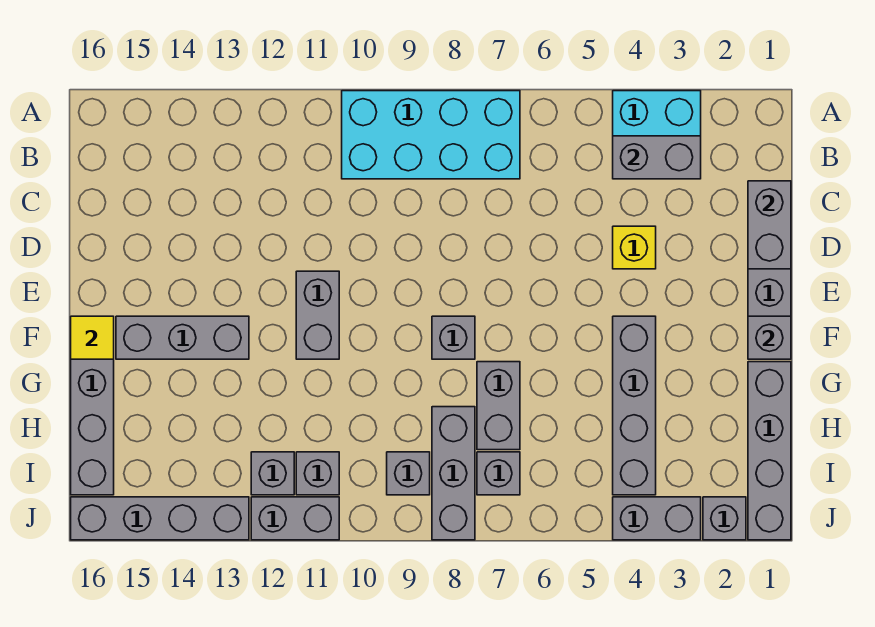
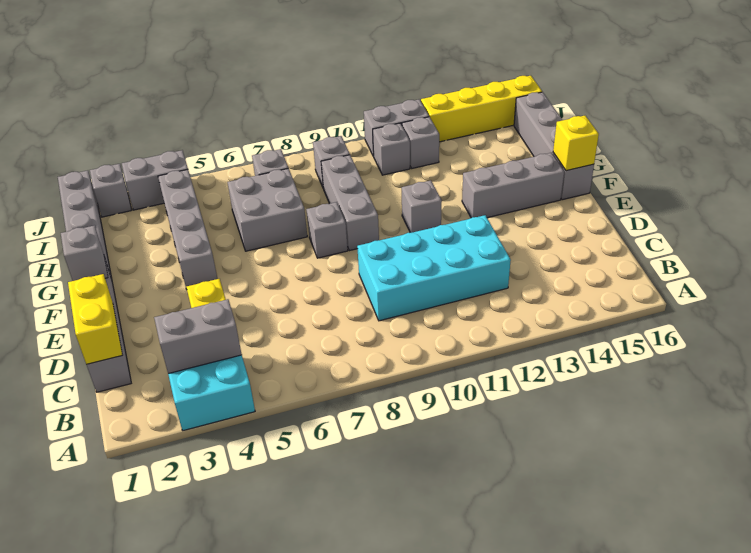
cyan 2x4 brick [342,91,520,179] -> cyan 2x4 brick moved to [357,215,511,321]
grey 1x2 brick [748,181,791,269] -> yellow 1x2 brick [68,274,122,364]
grey 1x2 brick [296,271,339,359] -> grey 1x1 brick [402,180,442,233]
yellow 1x1 tile [71,316,114,359] -> yellow 1x1 brick [553,116,599,171]
grey 1x2 brick [477,362,520,450] -> grey 2x2 brick [227,168,307,251]
grey 1x3 brick [432,407,475,540] -> grey 1x3 brick moved to [321,155,379,251]
grey 1x4 brick [71,497,249,540] -> yellow 1x4 brick [421,76,542,142]

